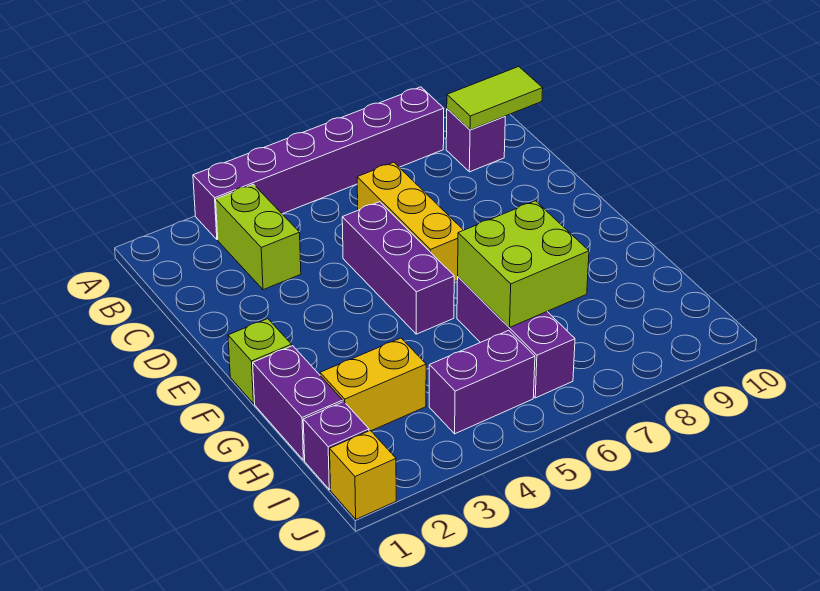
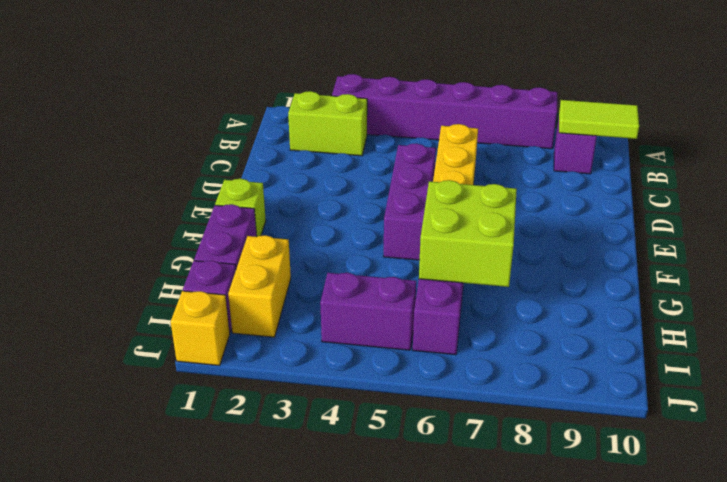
lime 1x2 brick [216,184,301,290] -> lime 1x2 brick turned to [288,91,367,156]
yellow 1x2 brick [320,338,426,431] -> yellow 1x2 brick turned to [228,235,291,337]

